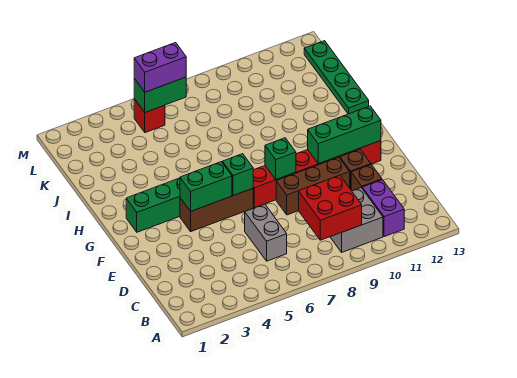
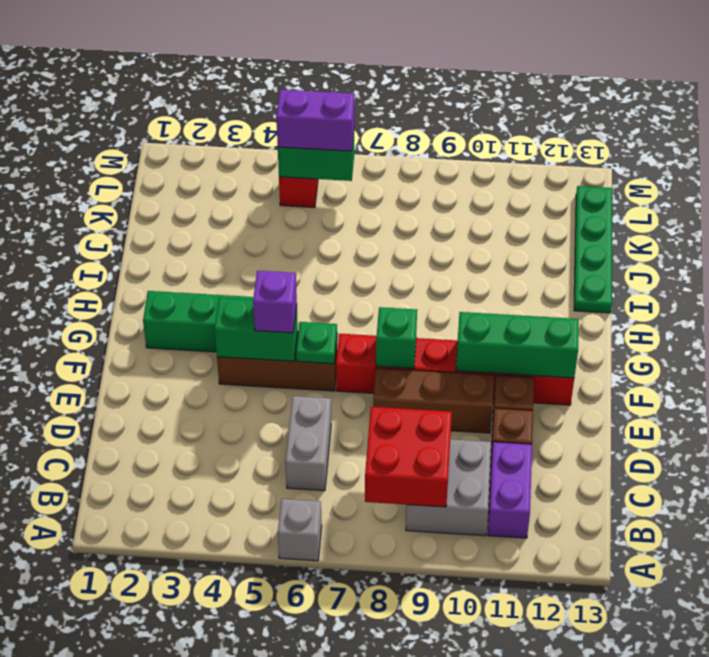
none -> grey 1x1 brick [278,499,322,561]
none -> purple 1x1 brick [253,271,297,333]
green 1x1 brick [222,154,253,196] -> green 1x1 plate [296,322,337,364]

